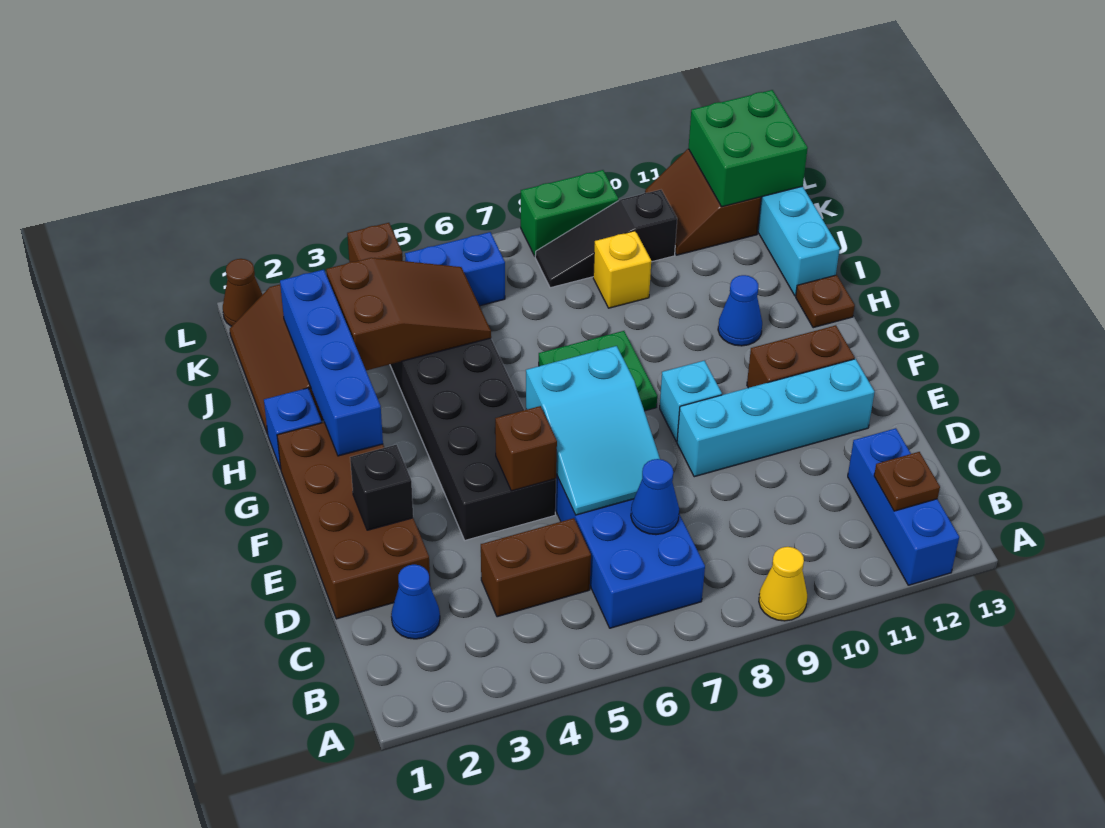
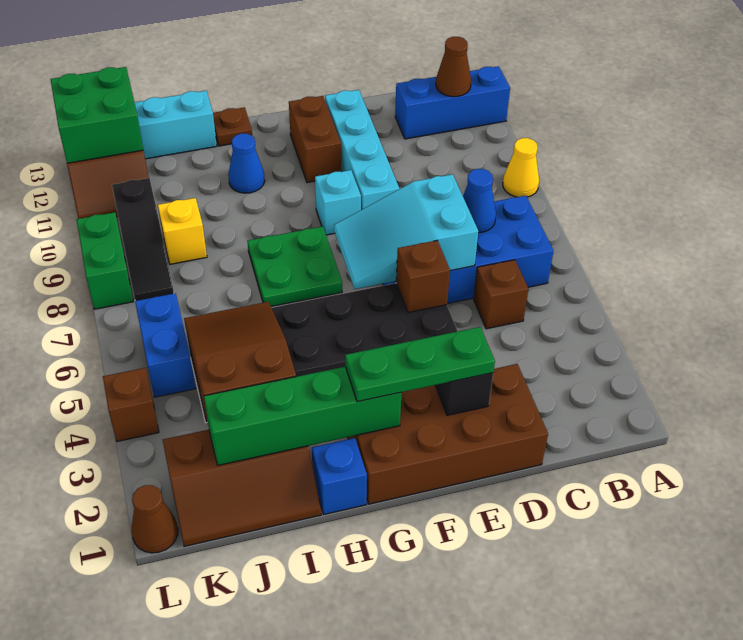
brown 1x1 plate [874,452,940,511] -> brown 1x1 cone [436,37,471,97]
blue 1x1 cone [391,564,440,639] -> none
brown 1x2 brick [481,518,591,617] -> brown 1x1 brick [474,260,528,329]
cyan 2x3 slope [526,346,660,515] -> cyan 2x3 slope turned to [334,174,478,289]
none -> green 1x3 plate [345,327,495,402]
blue 1x4 brick [280,270,383,456] -> green 1x4 brick [204,367,401,465]

